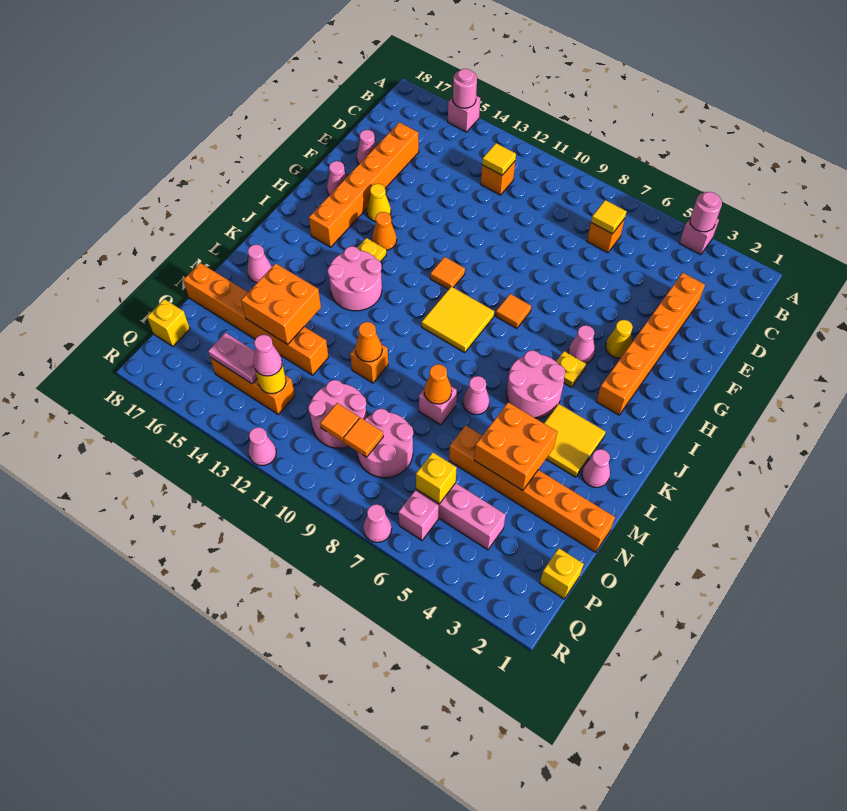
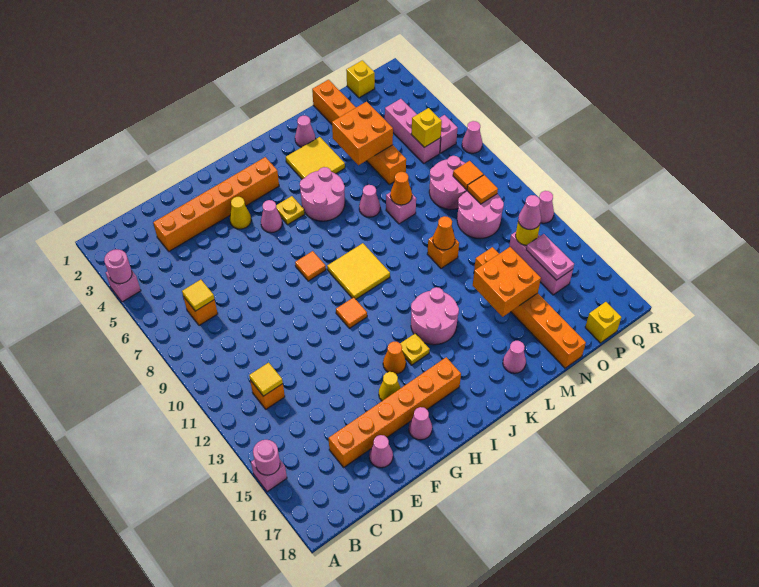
orange 1x3 brick [210,357,295,414] -> pink 1x3 brick [509,232,573,295]

